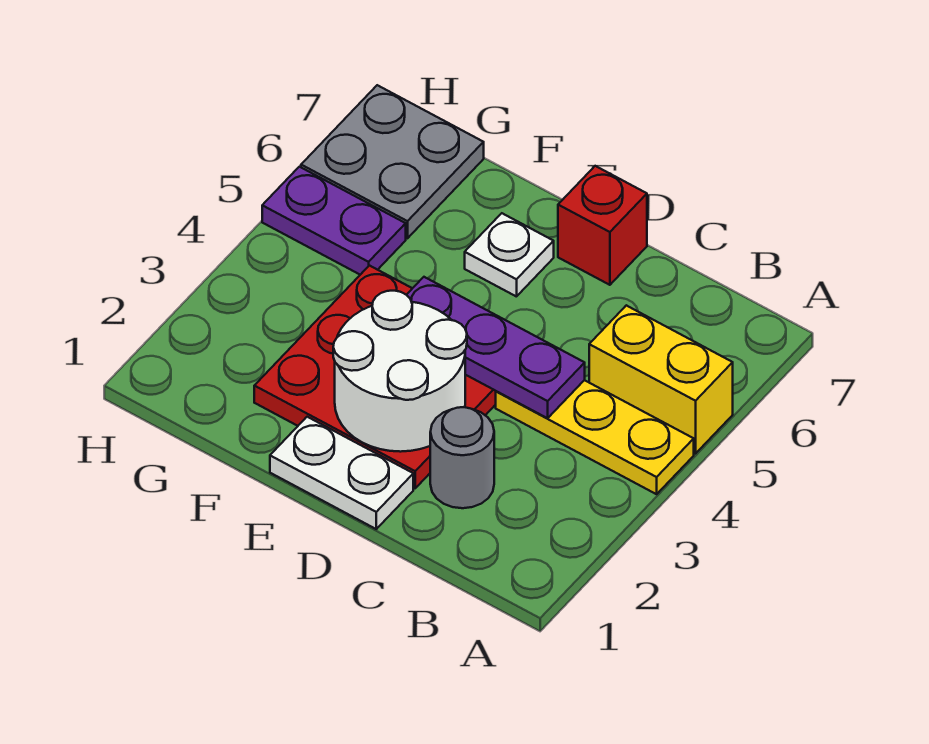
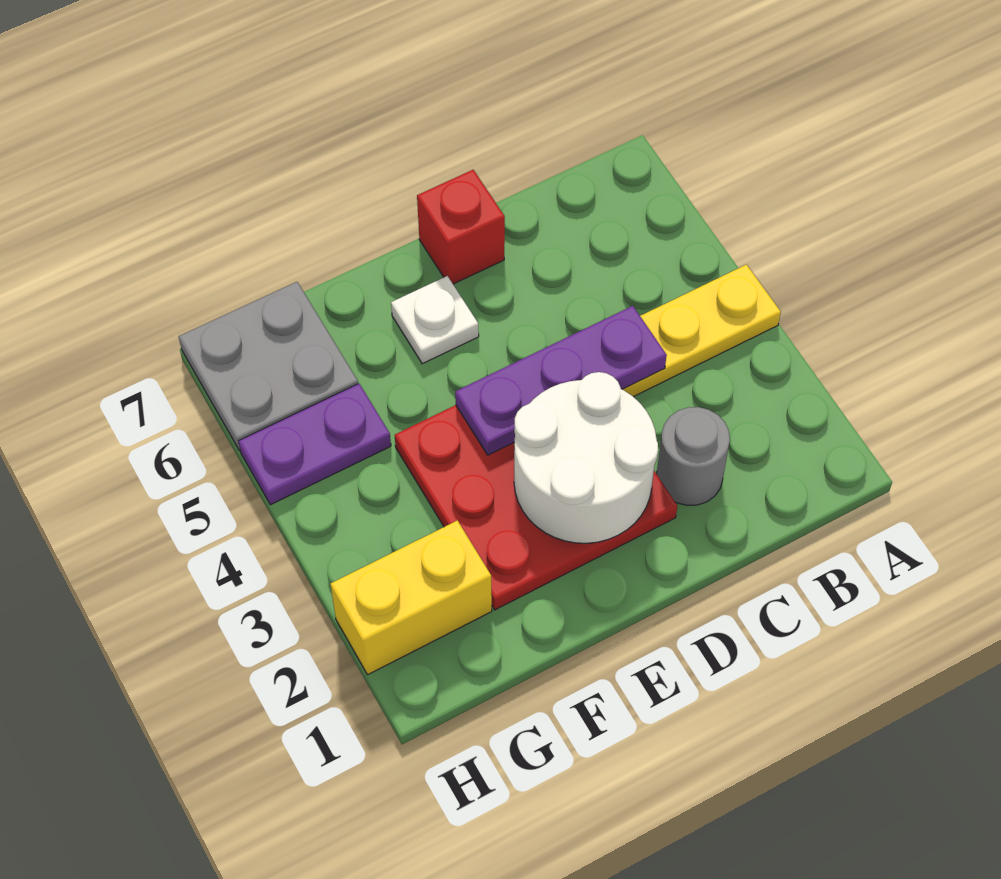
yellow 1x2 brick [589,305,733,454] -> yellow 1x2 brick moved to [330,520,492,675]
white 1x2 plate [270,417,413,529] -> none

